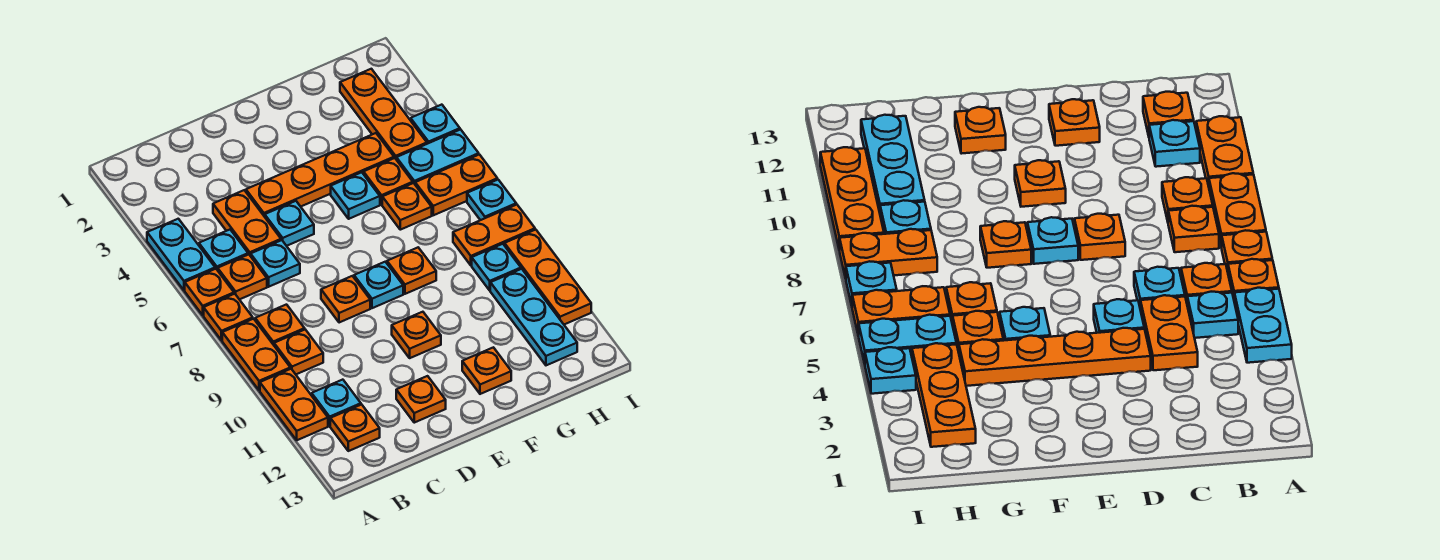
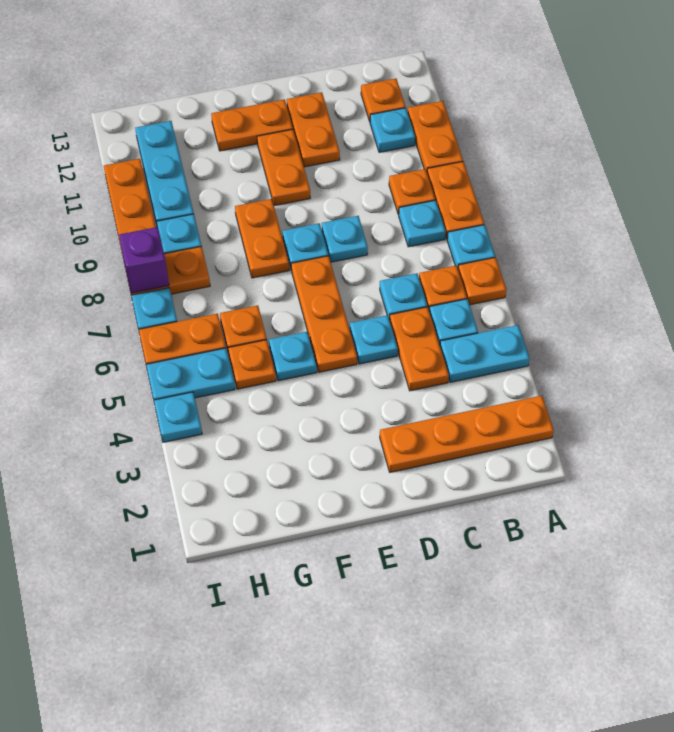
cyan 1x2 plate [147,219,215,290] -> cyan 1x2 plate turned to [440,325,530,382]
orange 1x1 plate [204,294,253,340] -> cyan 1x1 plate [447,225,495,267]
orange 1x1 plate [255,305,305,345] -> cyan 1x1 plate [398,200,446,247]
orange 1x4 plate [246,133,394,217] -> orange 1x4 plate moved to [380,396,554,472]
orange 1x1 plate [321,276,370,323] -> cyan 1x1 plate [322,216,368,262]
orange 1x1 plate [396,376,446,423] -> orange 1x2 plate [287,92,340,167]
orange 1x1 plate [392,312,441,358] -> orange 1x2 plate [257,129,310,206]
orange 1x1 plate [387,248,436,294] -> orange 1x2 plate [235,199,289,278]
orange 1x1 plate [462,347,511,394] -> orange 1x2 plate [211,99,293,151]
orange 1x3 plate [340,69,427,159] -> orange 1x3 plate moved to [291,256,357,372]
none -> purple 1x1 brick [119,227,169,293]

